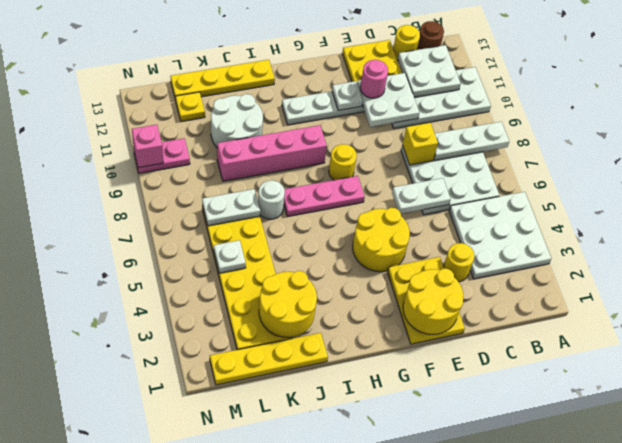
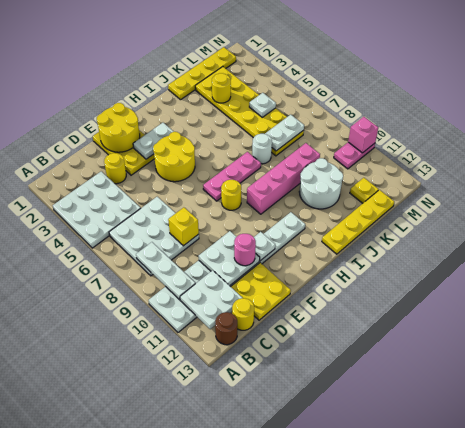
white 1x3 plate [434,122,509,160] -> white 1x3 plate turned to [136,242,195,300]
white 1x2 plate [392,178,451,214] -> white 1x2 plate moved to [133,123,174,159]
yellow 2x2 round brick [259,271,317,337] -> yellow 1x1 round brick [212,73,231,103]

